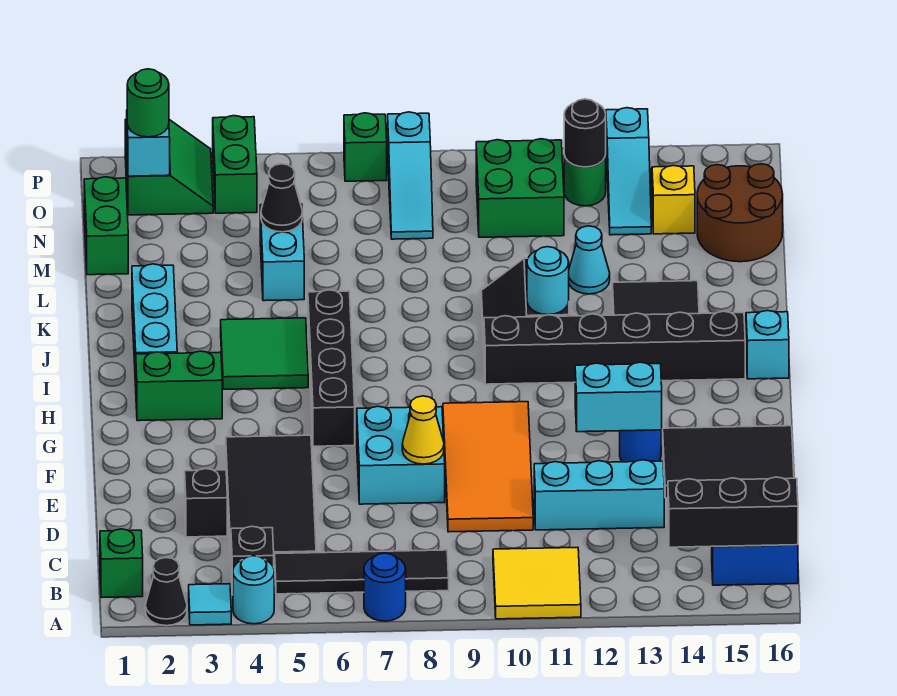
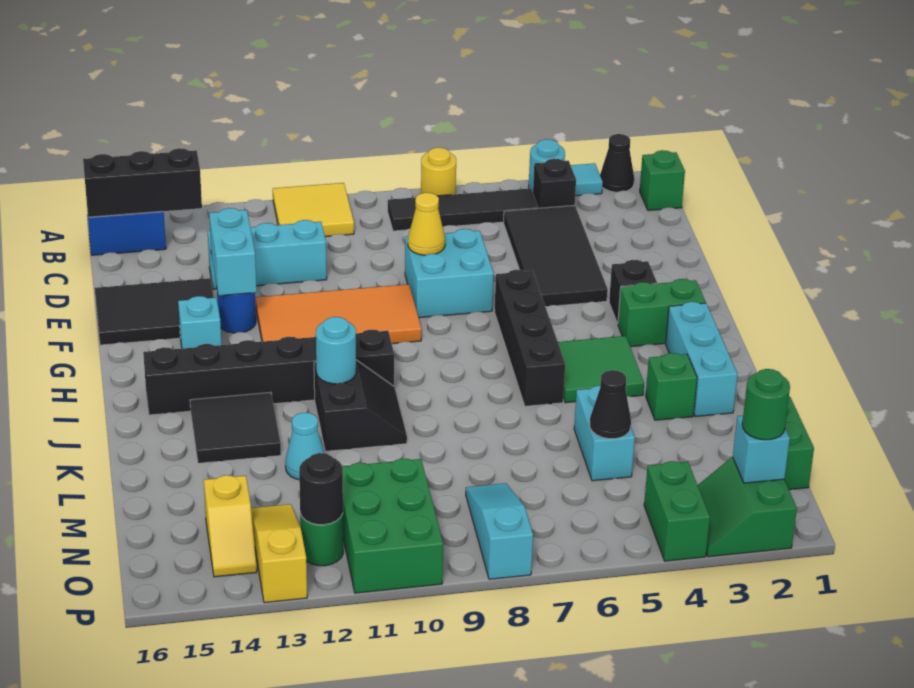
blue 1x1 round brick [364,553,406,621] -> yellow 1x1 round brick [421,148,456,196]
black 1x1 brick [185,469,227,537] -> black 1x1 brick moved to [609,260,657,324]
orange 2x4 tile [443,402,533,532] -> orange 2x4 tile turned to [255,284,421,344]
cyan 1x2 brick [575,362,662,432] -> cyan 1x2 brick turned to [209,208,257,296]
cyan 1x1 brick [746,311,789,379] -> cyan 1x1 brick moved to [178,296,222,349]
brown 2x2 round brick [697,164,783,262] -> none
green 2x2 brick [476,139,564,237] -> green 2x3 brick [342,458,443,593]
cyan 1x3 slope [606,108,651,235] -> yellow 1x3 slope [251,504,307,603]
green 1x1 brick [344,113,387,181] -> green 1x1 brick moved to [646,353,697,420]

